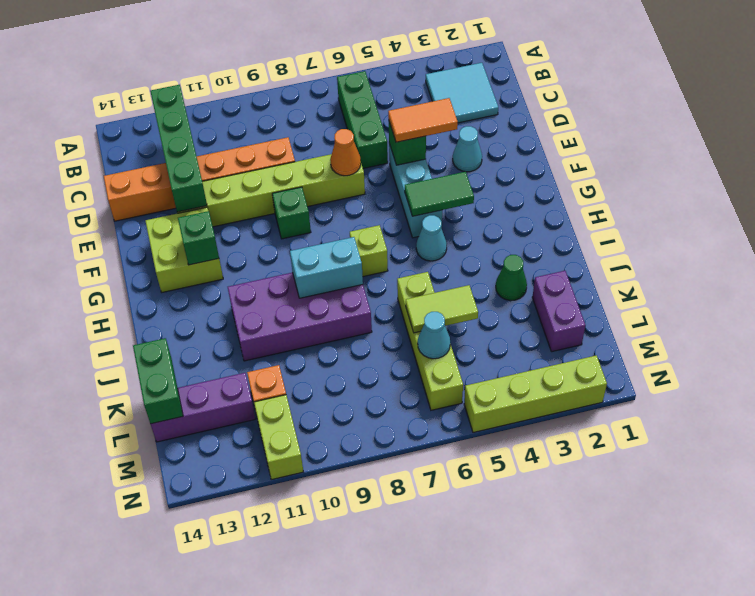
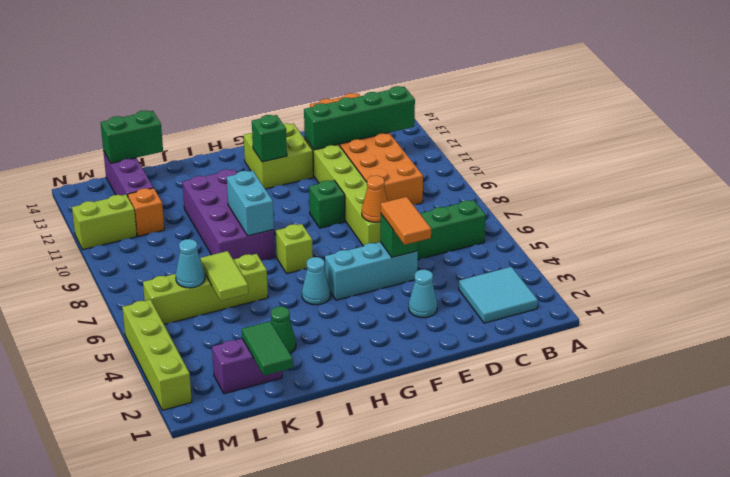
orange 1x6 brick [104,137,295,221] -> orange 2x6 brick [310,93,423,205]
green 1x2 tile [405,172,474,216] -> green 1x2 tile moved to [242,321,293,375]

